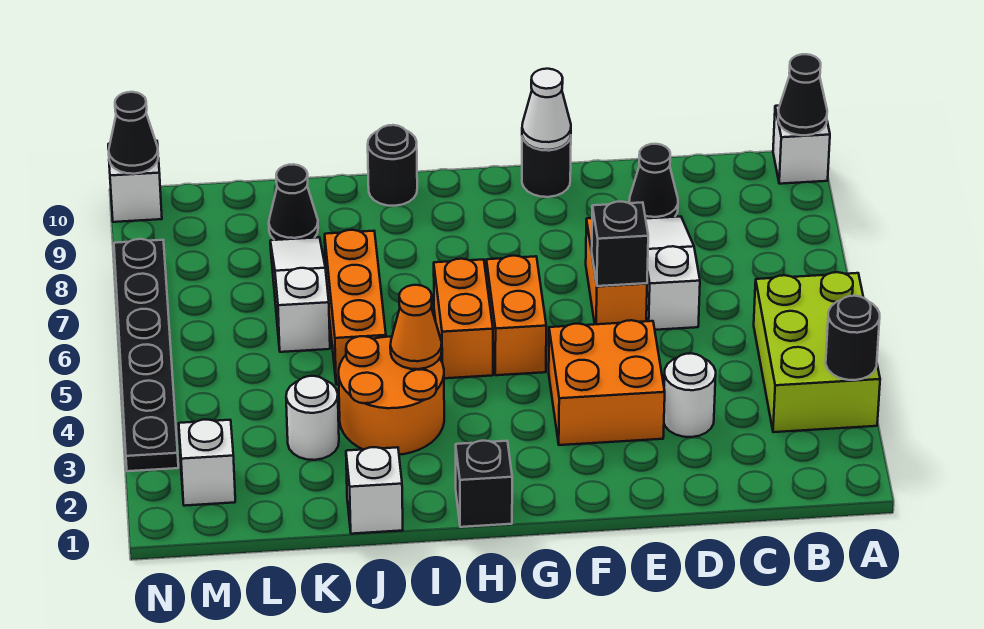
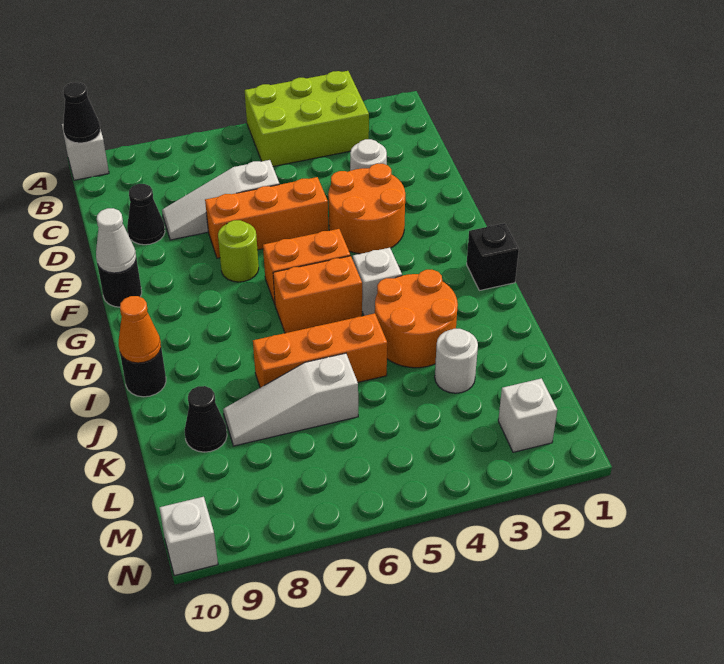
black 1x1 round brick [826,296,880,380] -> none
orange 2x2 brick [549,320,665,445] -> orange 2x2 round brick [328,164,405,254]
orange 1x2 brick [586,218,647,324] -> orange 1x3 brick [205,177,328,258]
black 1x1 brick [592,202,648,286] -> none
none -> lime 1x1 round brick [218,220,259,282]
orange 1x1 cone [390,285,442,369] -> orange 1x1 cone moved to [119,296,161,363]
white 1x1 brick [346,447,403,534] -> white 1x1 brick moved to [353,248,402,316]
black 1x6 plate [114,239,178,471] -> none
black 1x1 cone [109,92,158,174] -> none

